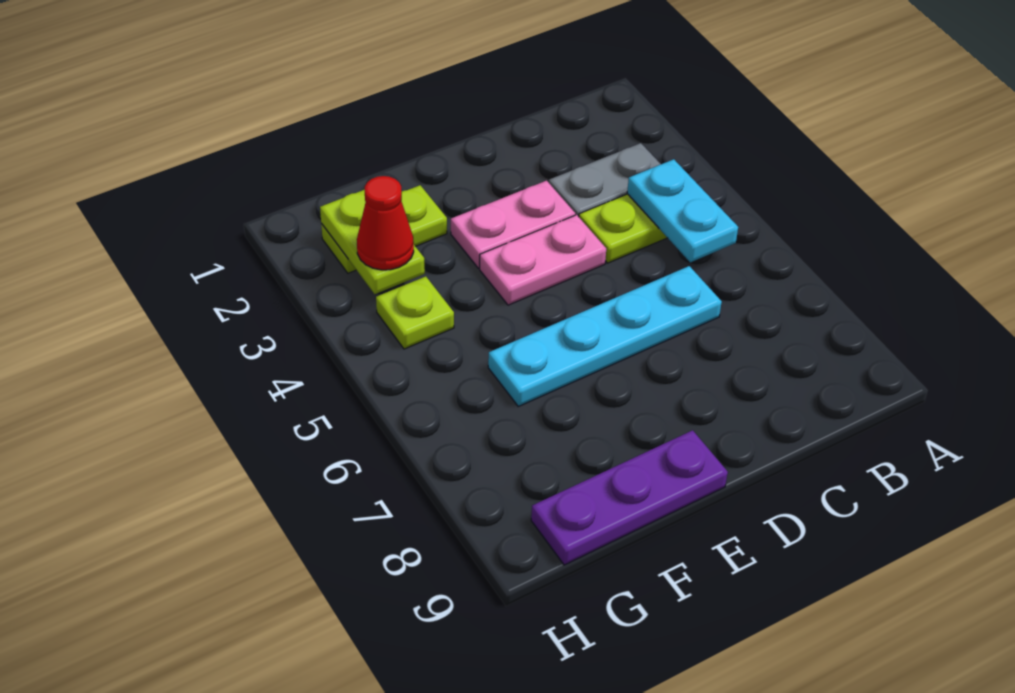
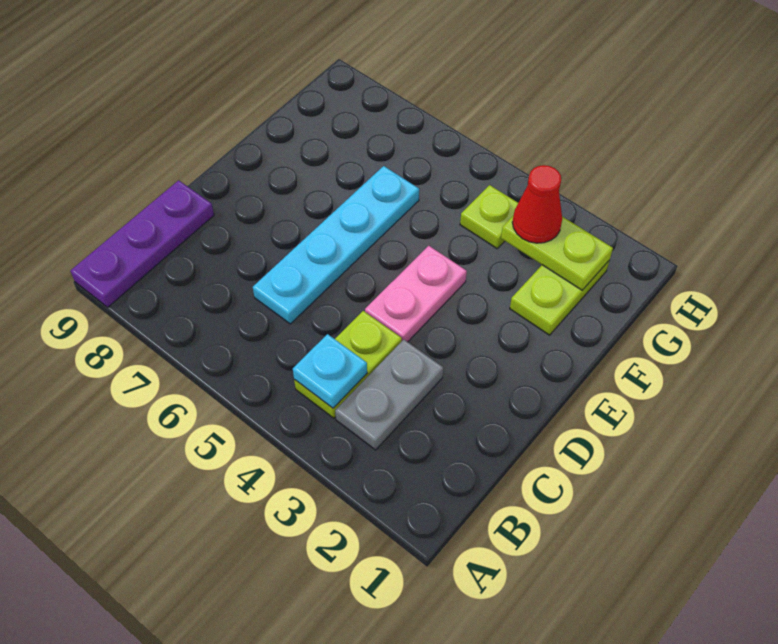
cyan 1x2 plate [627,159,738,262] -> cyan 1x1 plate [293,334,367,408]
pink 1x2 plate [451,181,575,268] -> none
purple 1x3 plate [531,430,728,565] -> purple 1x3 plate moved to [70,180,214,307]

